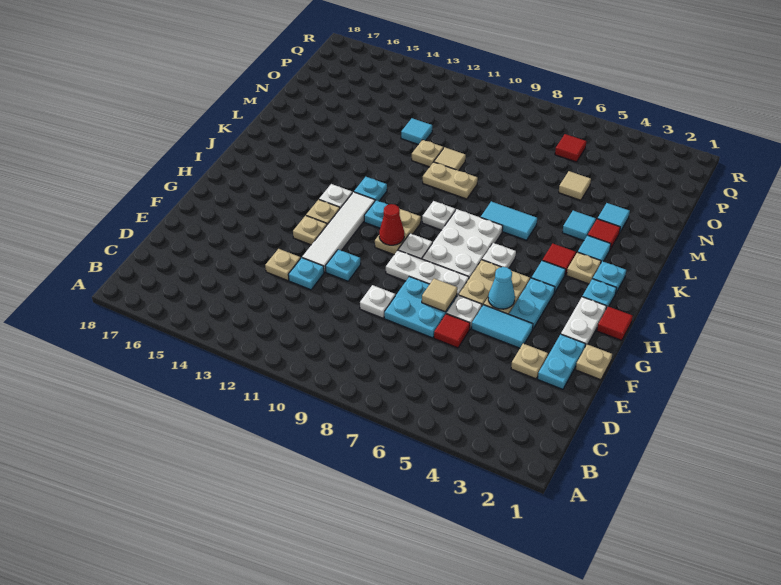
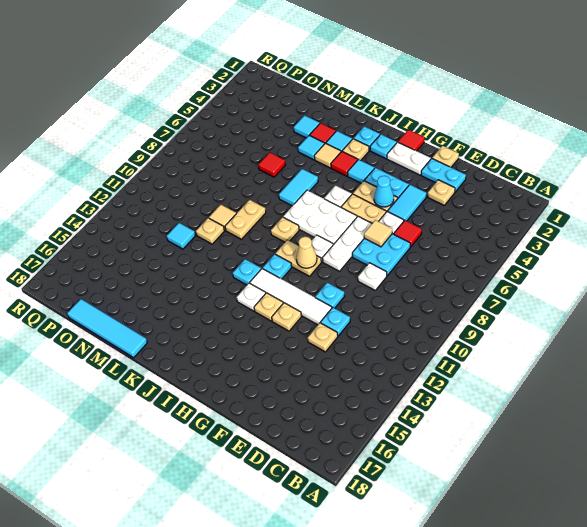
red 1x1 cone [379,204,404,245] -> tan 1x1 cone [296,237,317,268]
white 1x1 plate [422,201,456,230] -> tan 1x1 plate [271,217,299,242]
none -> cyan 1x4 tile [67,299,147,358]
tan 1x1 tile [559,171,591,200] -> tan 1x1 tile moved to [314,143,341,168]
red 1x1 tile [555,134,586,162] -> red 1x1 tile moved to [258,152,285,177]

